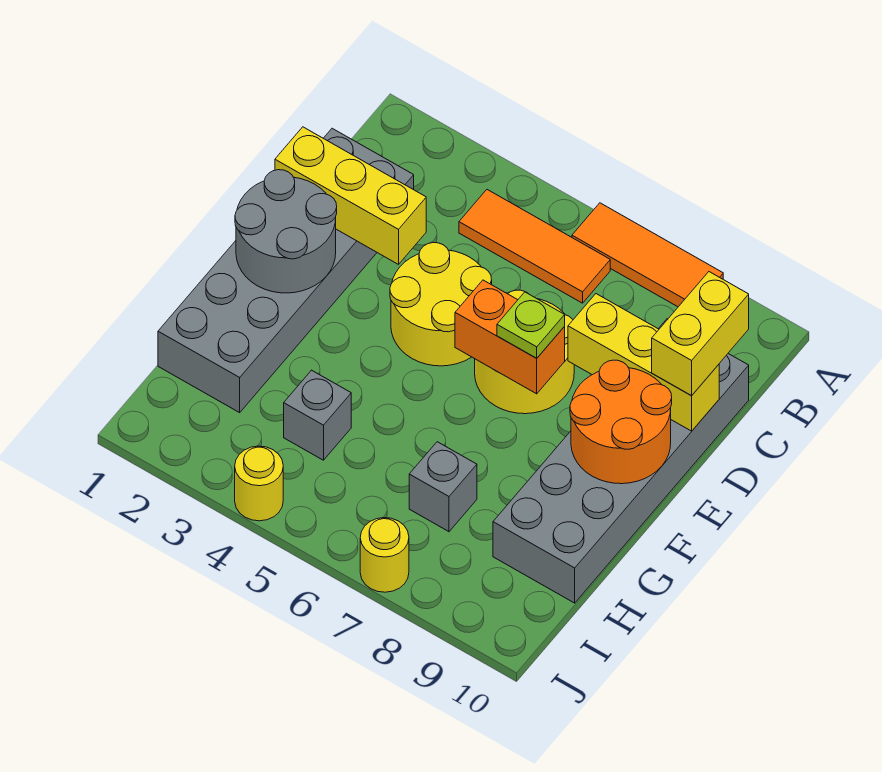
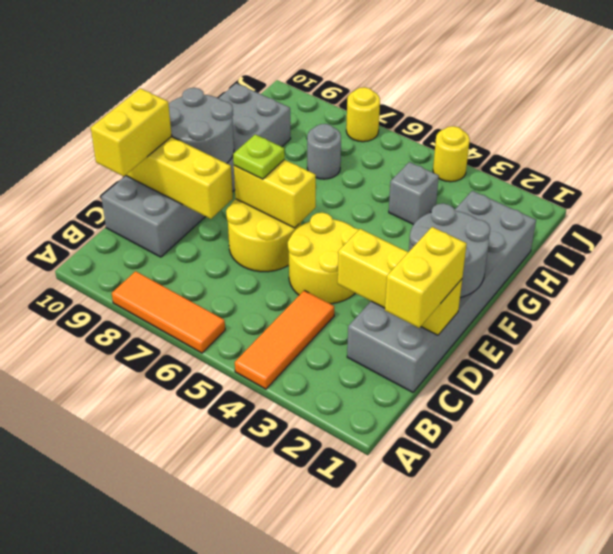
orange 1x3 tile [459,190,610,303] -> orange 1x3 tile turned to [235,290,334,389]
none -> yellow 1x2 brick [385,227,467,328]
orange 1x2 brick [455,280,565,394] -> yellow 1x2 brick [234,160,316,228]
orange 2x2 round brick [570,360,672,484] -> grey 2x2 round brick [169,88,234,163]
grey 1x1 brick [409,442,477,532] -> grey 1x1 round brick [307,124,341,179]

